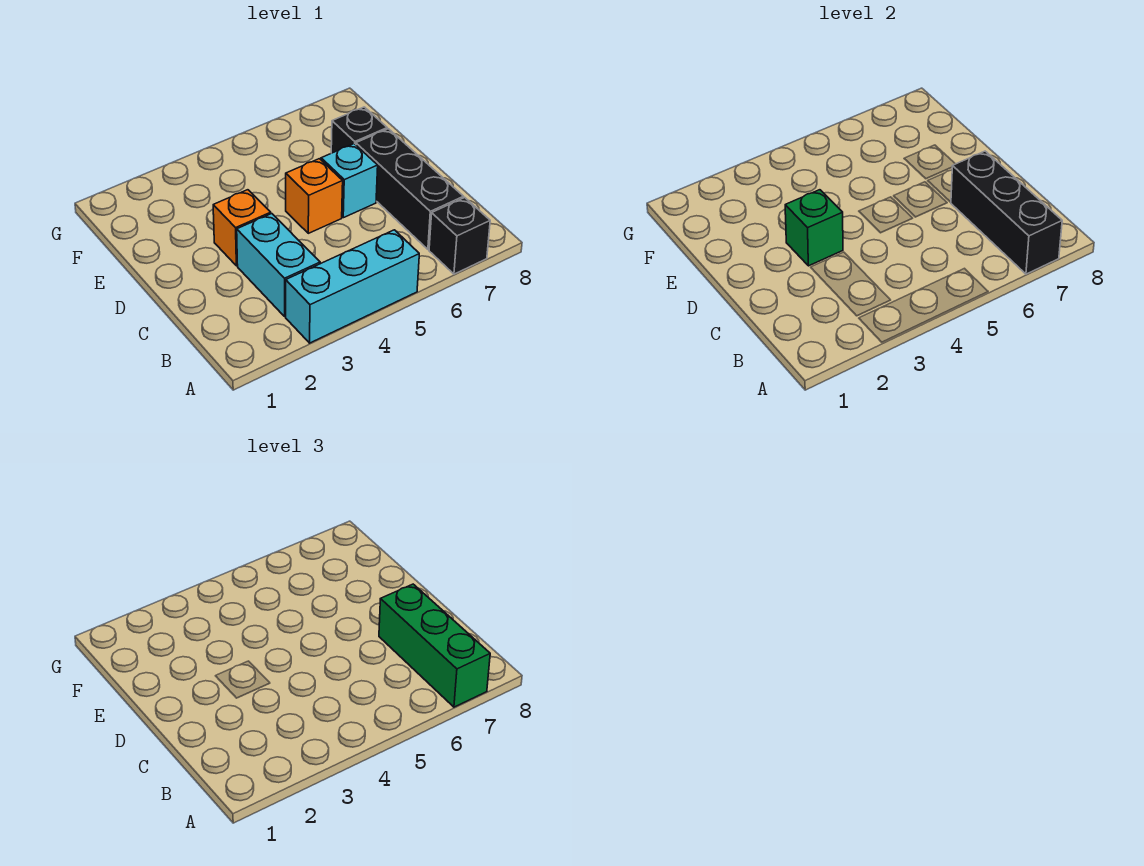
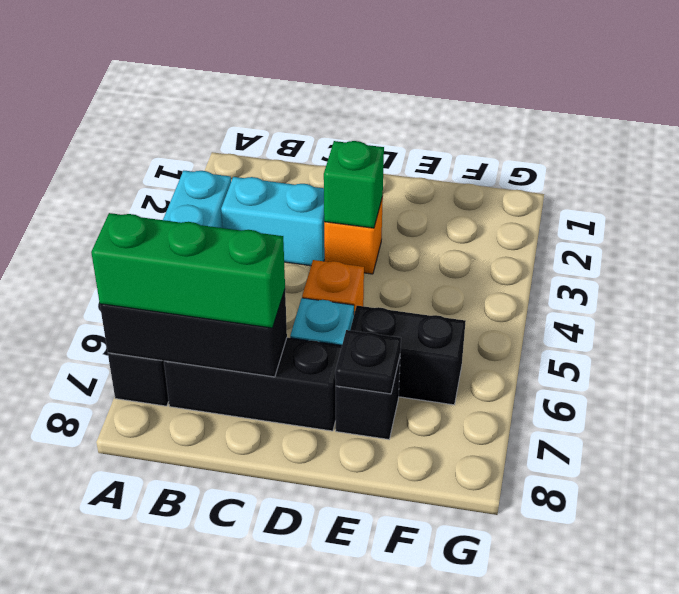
none -> black 1x2 brick [350,306,466,405]
none -> black 1x1 plate [335,330,401,394]

